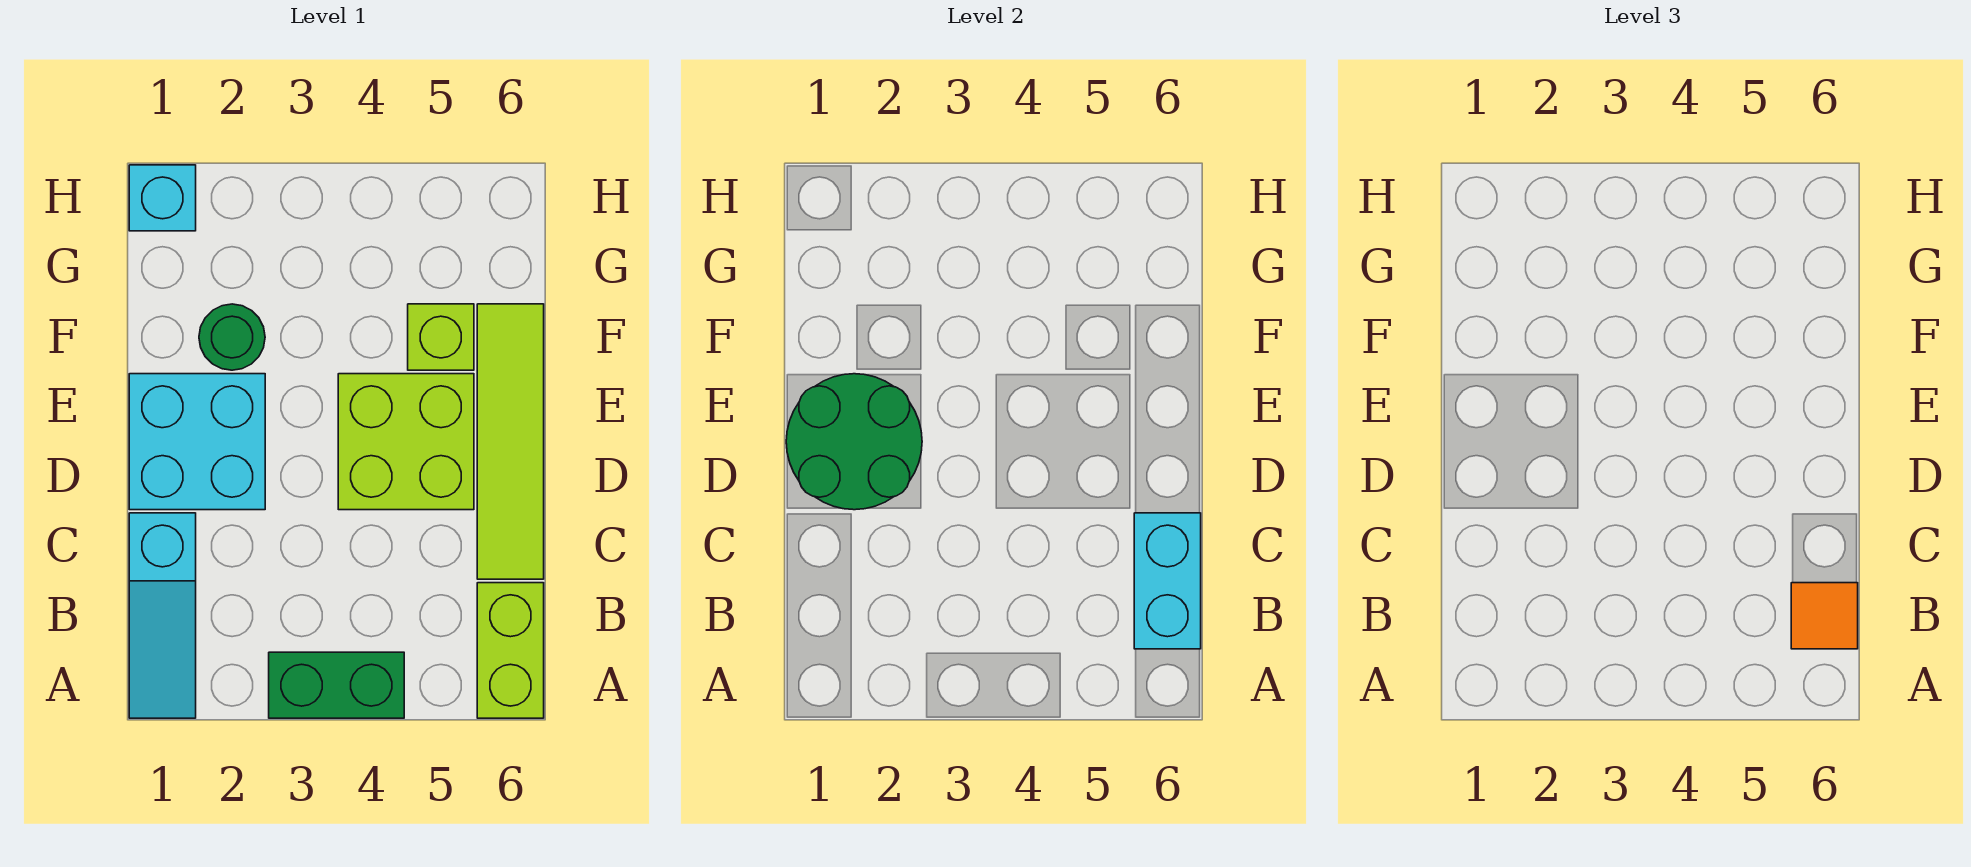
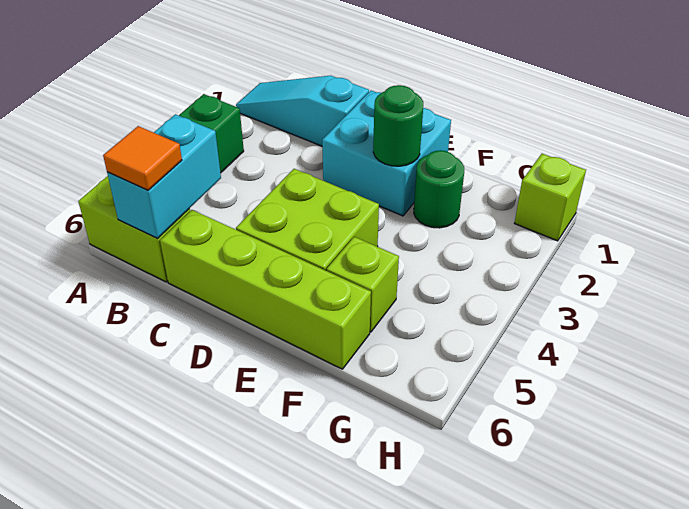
cyan 1x2 brick [1134,513,1201,649] -> cyan 1x2 brick turned to [107,114,221,238]
lime 1x4 tile [477,304,544,579] -> lime 1x4 brick [160,210,371,369]
green 2x2 round brick [786,374,922,510] -> green 1x1 round brick [373,85,423,166]
cyan 1x1 brick [129,165,196,231] -> lime 1x1 brick [515,154,586,241]

